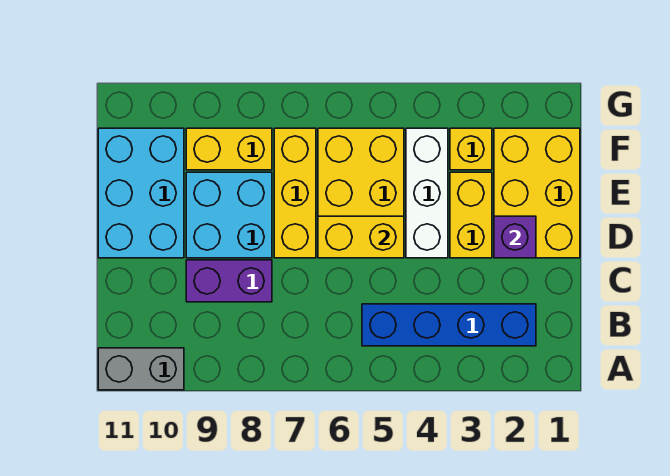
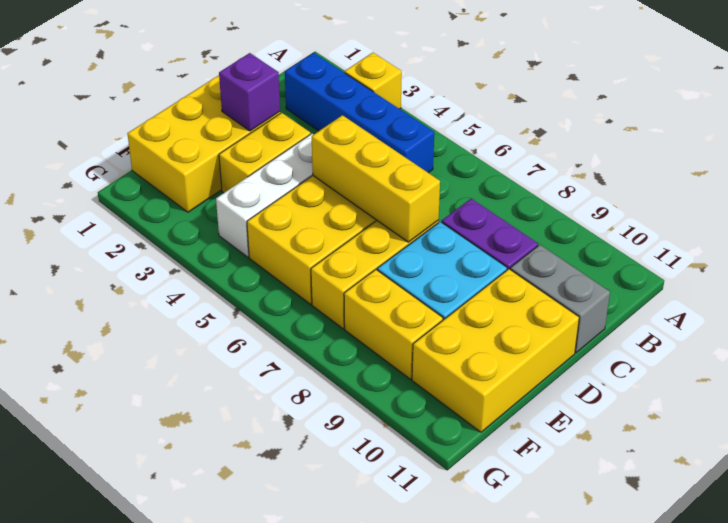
grey 1x2 brick [98,348,184,390] -> grey 1x2 brick moved to [510,245,610,353]
yellow 1x2 brick [318,216,404,258] -> yellow 1x3 brick [312,115,440,242]
cyan 2x3 brick [98,128,184,258] -> yellow 2x3 brick [412,269,579,432]
yellow 1x1 brick [450,128,492,170] -> yellow 1x1 brick moved to [345,53,402,109]

